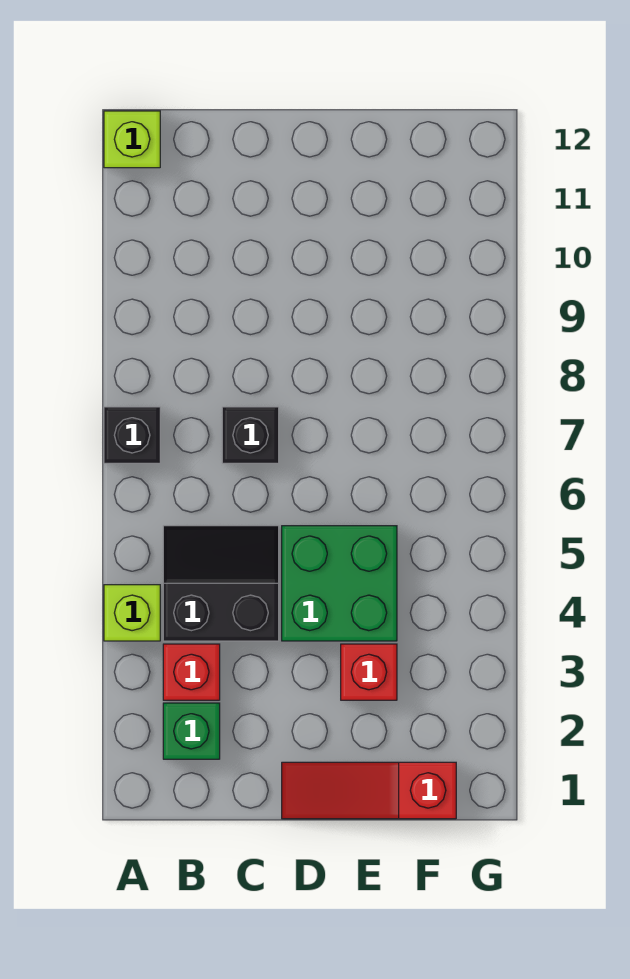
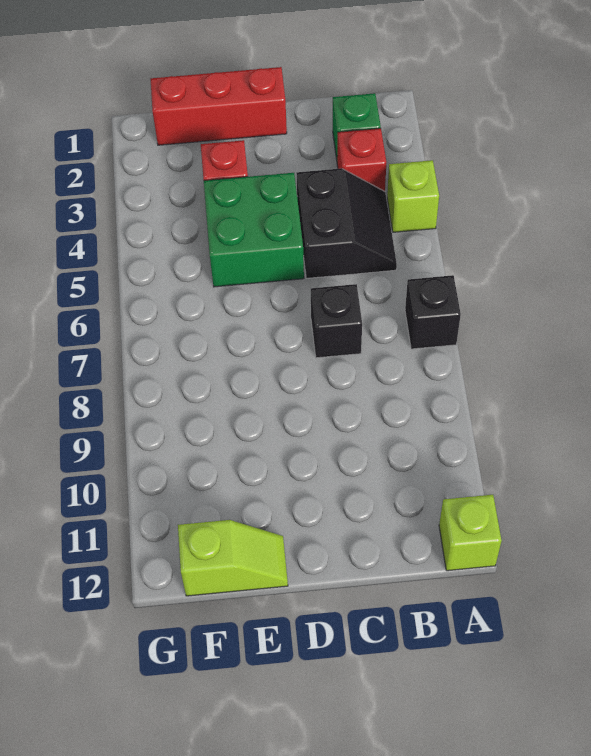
black 2x2 slope [163,526,279,641] -> black 2x2 slope turned to [297,168,397,278]
red 1x3 slope [282,762,456,819] -> red 1x3 brick [151,67,287,145]
none -> lime 1x2 slope [178,520,288,596]

